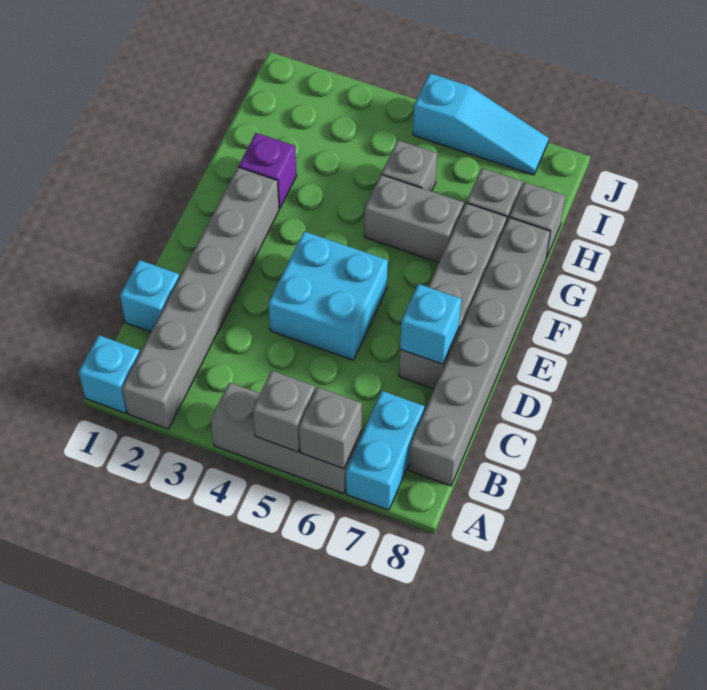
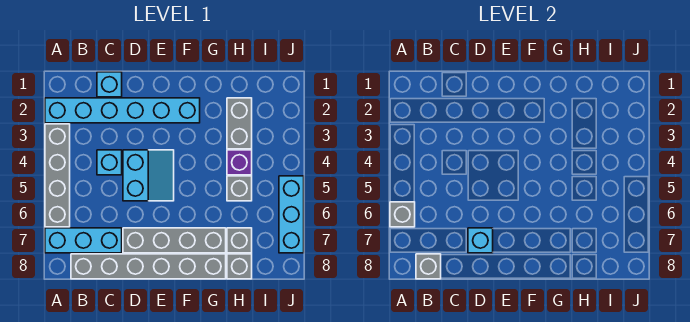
cyan 1x1 brick [79,335,140,413] -> cyan 1x1 brick moved to [97,150,122,175]
grey 1x6 brick [122,167,279,429] -> cyan 1x6 brick [45,98,200,123]
grey 1x3 brick [210,382,361,494] -> grey 1x4 brick [45,124,70,227]
grey 1x1 brick [253,371,315,452] -> grey 1x1 brick moved to [416,254,441,279]
cyan 1x2 brick [346,391,425,510] -> cyan 1x3 brick [45,228,122,253]
cyan 2x2 brick [268,231,388,360] -> cyan 2x2 slope [123,150,174,201]
purple 1x1 brick [239,133,296,208] -> purple 1x1 brick moved to [227,150,252,175]
grey 1x2 brick [365,175,464,263] -> grey 1x2 brick moved to [227,98,252,149]
cyan 1x3 slope [413,73,548,175] -> cyan 1x3 brick [279,176,304,253]

